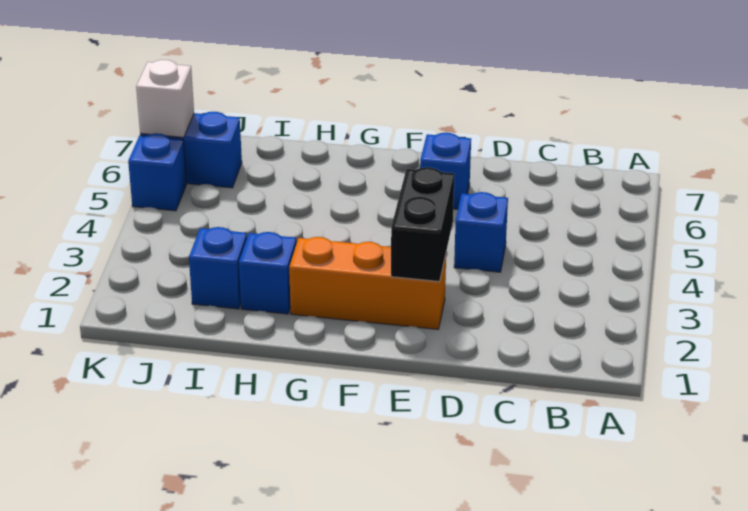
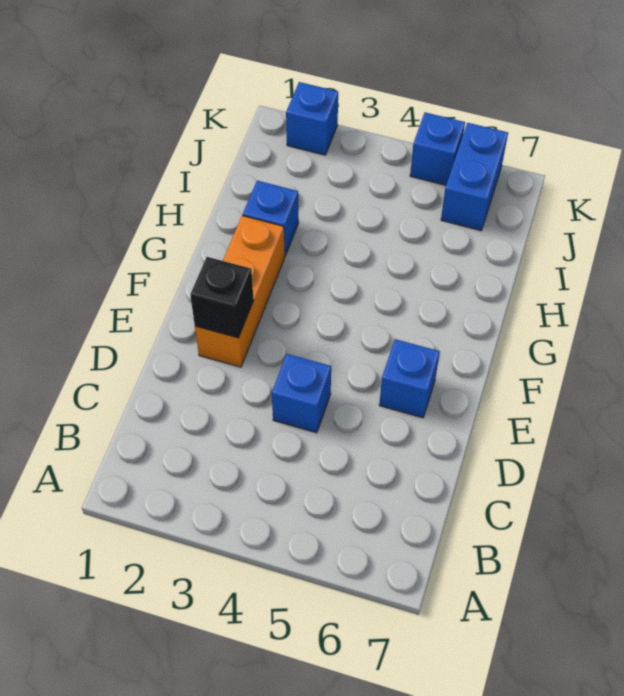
black 1x2 brick [391,167,454,282] -> black 1x1 brick [190,257,254,338]
blue 1x1 brick [189,227,247,309] -> blue 1x1 brick moved to [286,82,338,155]
white 1x1 brick [136,60,194,137] -> none

